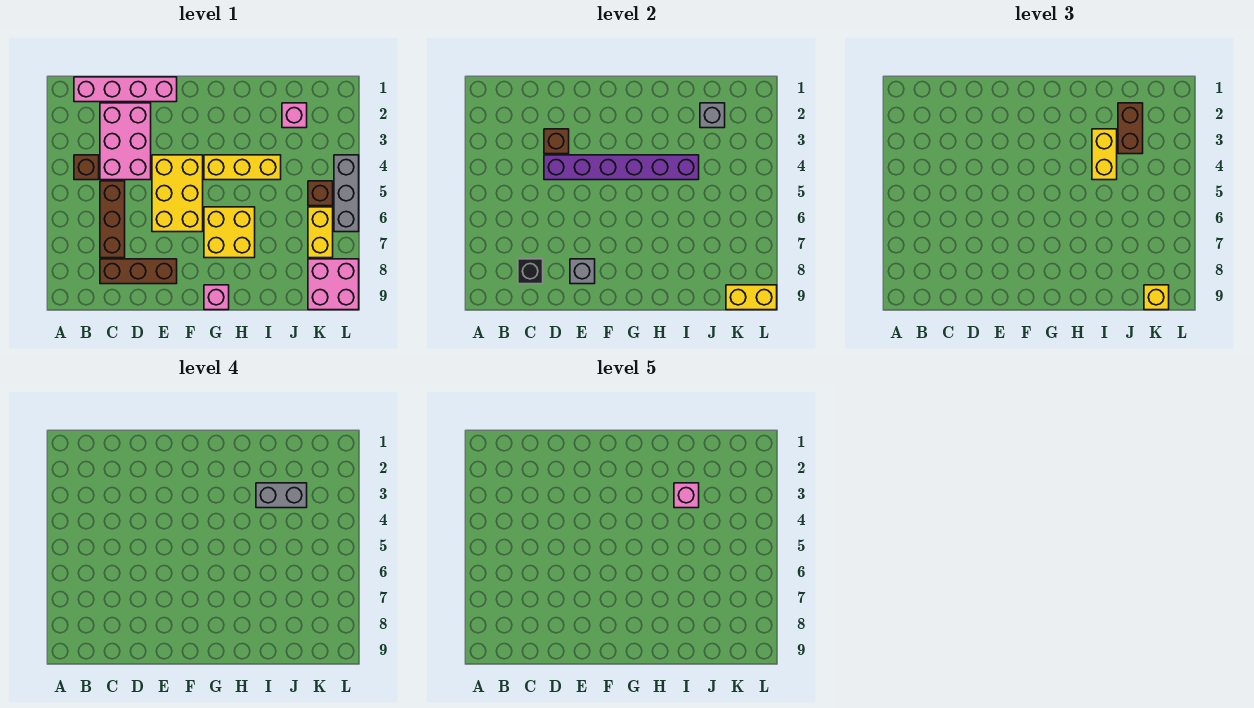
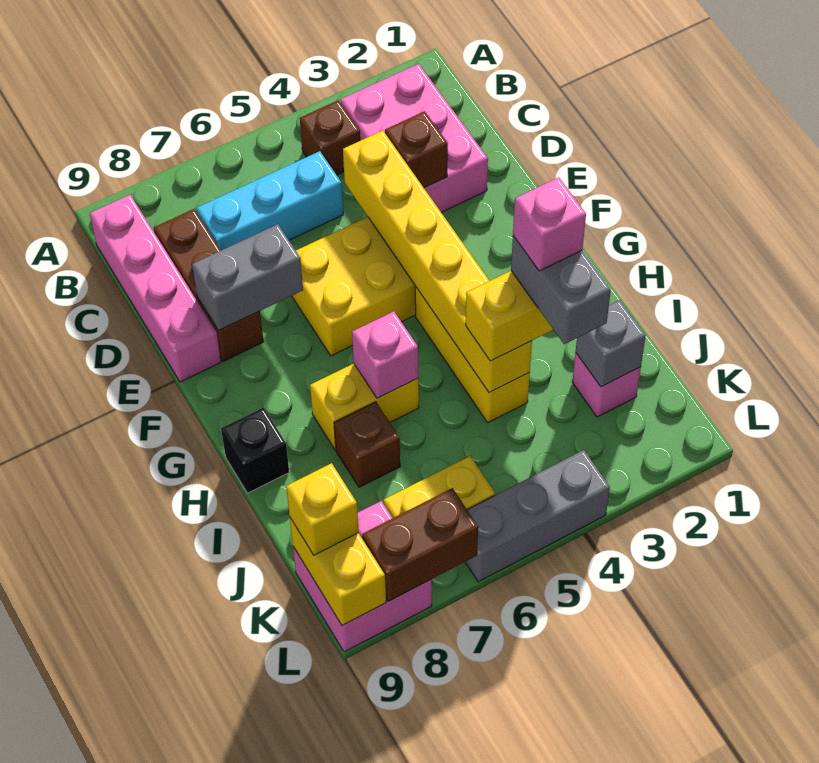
pink 1x4 brick [74,77,177,102] -> pink 1x4 brick moved to [90,195,221,382]
pink 2x3 brick [100,103,151,180] -> pink 2x3 brick turned to [341,64,488,212]
brown 1x3 brick [100,181,125,258] -> cyan 1x3 brick [196,151,343,250]
black 1x1 brick [518,259,543,284] -> black 1x1 brick moved to [221,407,289,493]
purple 1x6 brick [544,155,699,180] -> yellow 1x6 brick [343,131,532,393]
grey 1x1 brick [570,259,595,284] -> grey 1x2 brick [192,224,303,331]
yellow 2x2 brick [204,207,255,258] -> yellow 1x2 brick [310,364,419,450]
pink 1x1 brick [204,285,229,310] -> pink 1x1 brick moved to [352,312,418,398]
brown 1x2 brick [1118,103,1143,154] -> brown 1x2 brick moved to [362,488,478,601]
brown 1x1 brick [308,181,333,206] -> brown 1x1 brick moved to [334,402,400,487]

